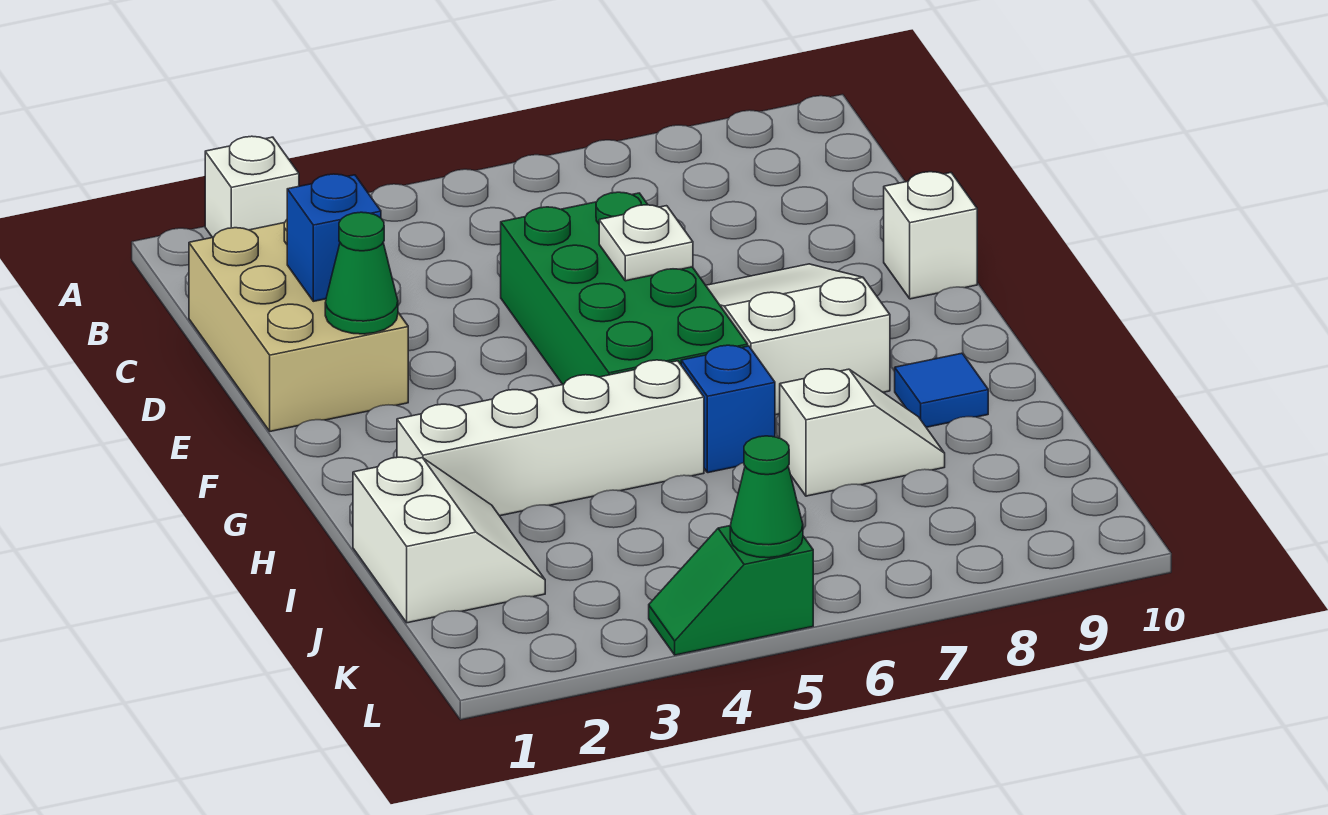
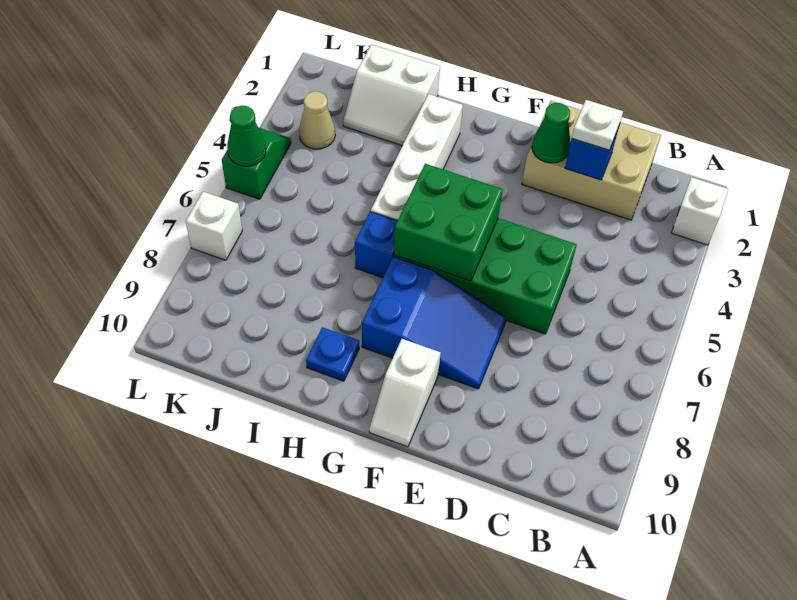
white 1x1 plate [599,205,693,281] -> white 1x1 plate moved to [572,100,623,150]
white 2x3 slope [706,264,890,415] -> blue 2x3 slope [362,257,506,389]
white 1x1 brick [884,172,977,299] -> white 1x1 brick moved to [186,192,242,260]
none -> green 2x2 brick [394,164,503,281]
blue 1x1 tile [895,353,988,427] -> blue 1x1 plate [306,327,359,381]
white 1x2 slope [780,369,945,496] -> white 1x2 slope moved to [369,339,441,447]
none -> tan 1x1 cone [299,91,335,149]

